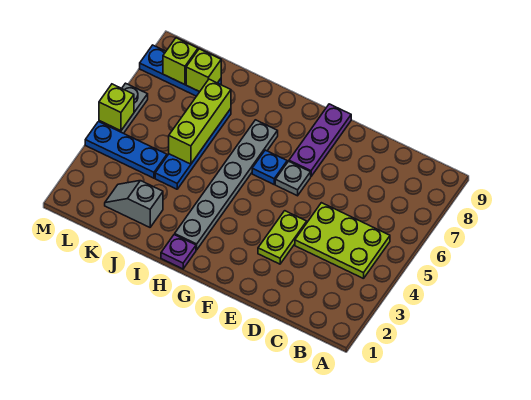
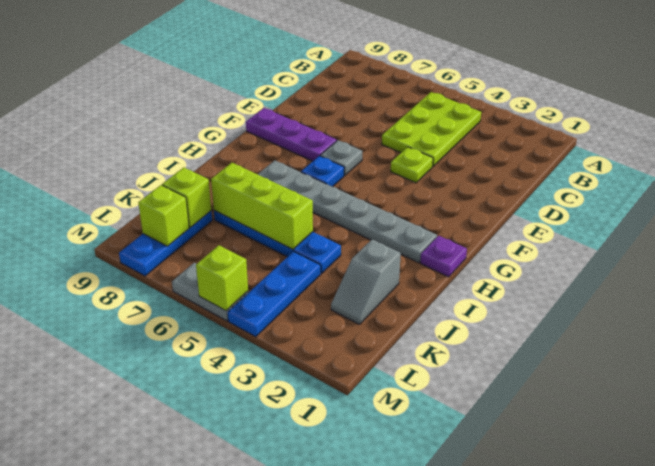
lime 1x2 plate [258,211,307,264] -> lime 1x1 plate [391,147,433,183]

